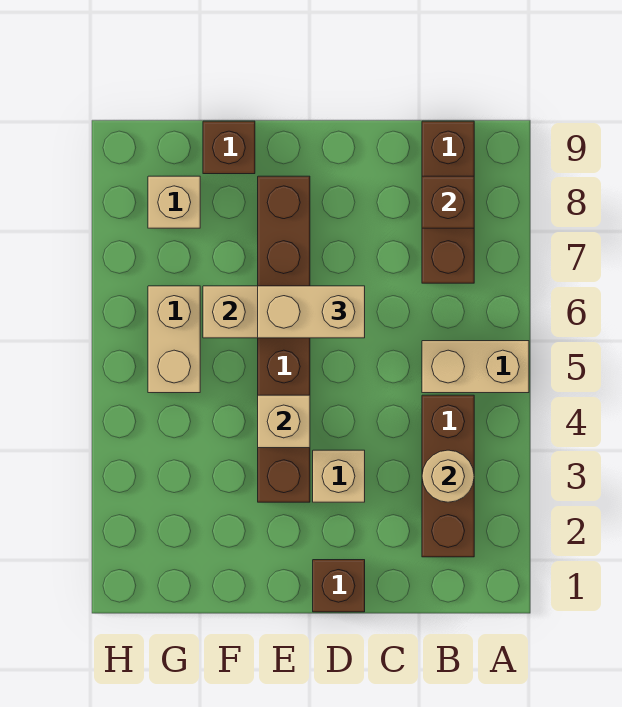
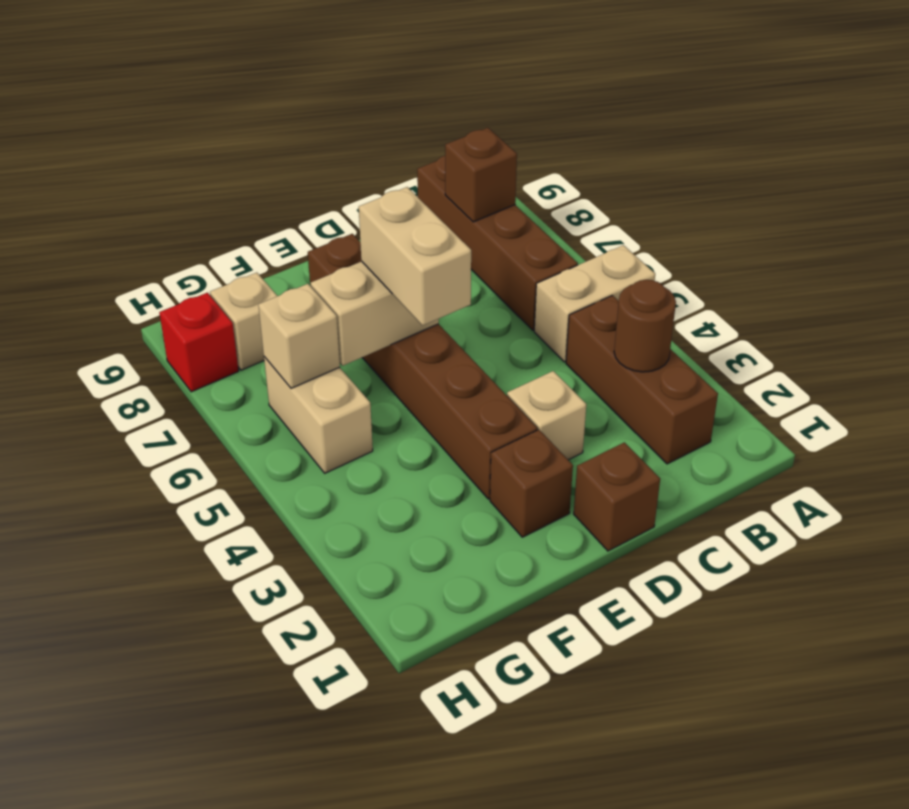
tan 1x1 round brick [422,450,474,502] -> brown 1x1 round brick [614,280,676,372]
brown 1x3 brick [422,121,474,283] -> brown 1x4 brick [417,156,578,330]
tan 1x2 brick [258,286,365,338] -> tan 1x2 brick turned to [359,187,471,326]
tan 1x1 brick [258,395,310,448] -> tan 1x1 brick moved to [258,284,340,388]
brown 1x1 brick [203,121,255,174] -> brown 1x1 brick moved to [490,430,573,537]
none -> red 1x1 brick [159,293,239,392]

